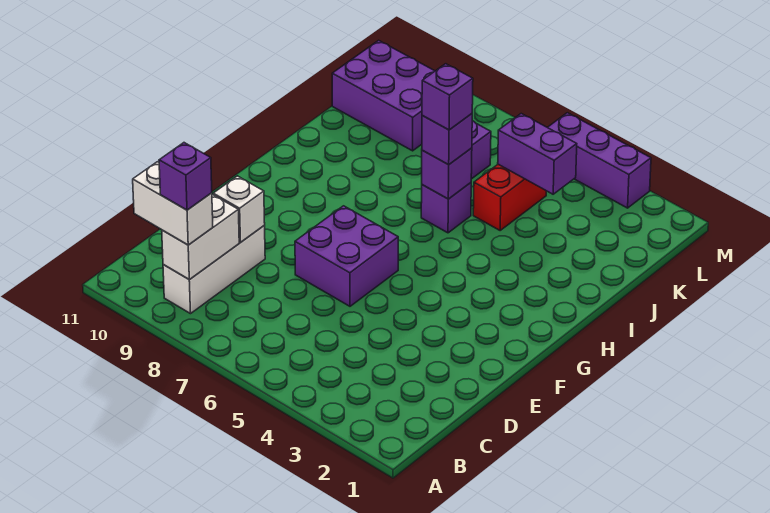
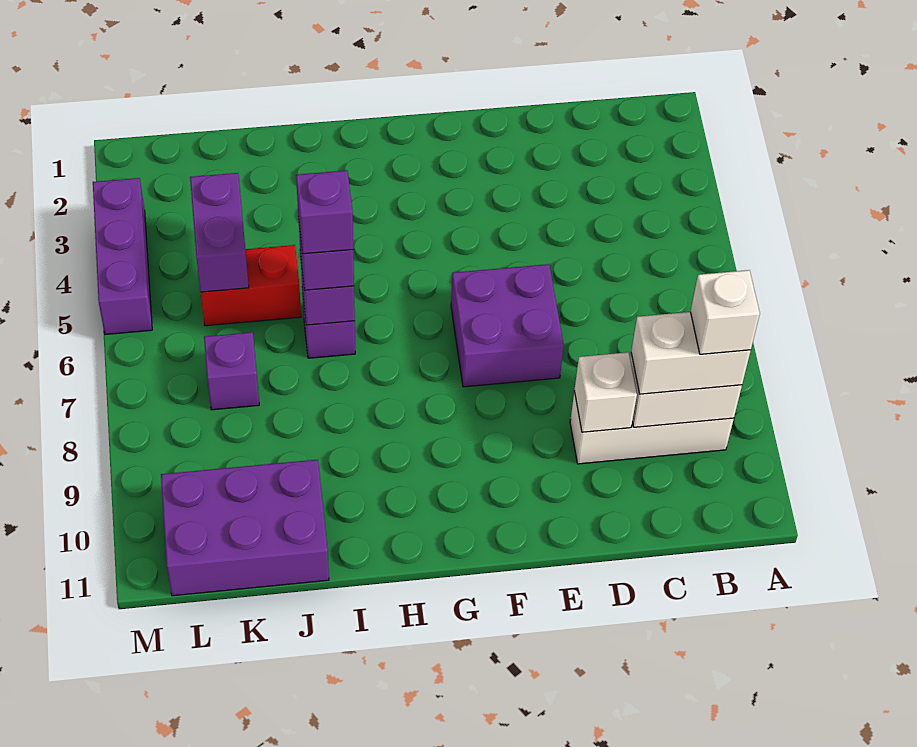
white 1x2 brick [133,162,213,245] -> white 1x2 brick turned to [631,312,751,394]
purple 1x1 brick [159,143,212,210] -> white 1x1 brick [691,270,760,354]
purple 2x3 brick [332,40,435,151] -> purple 2x3 brick turned to [161,460,329,596]

